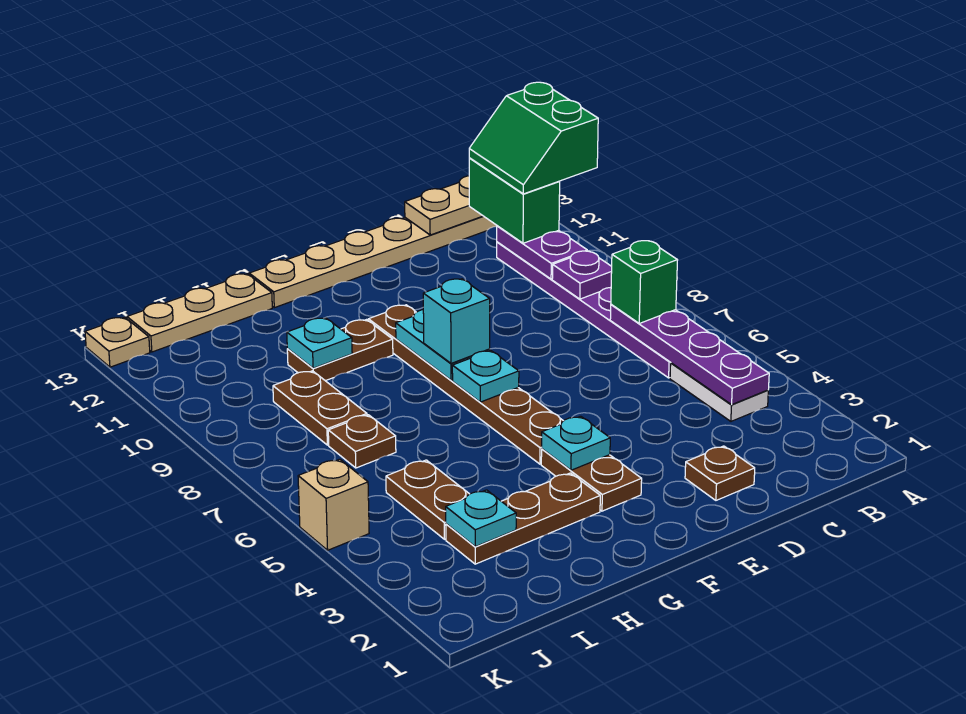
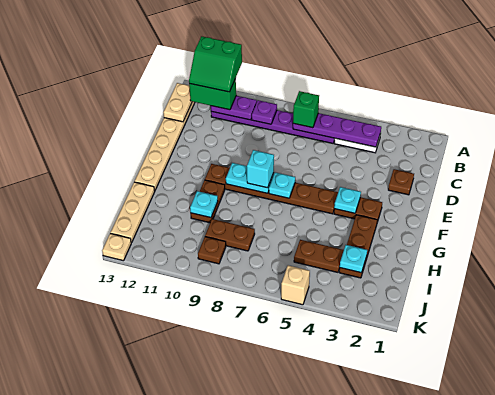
brown 1x1 plate [328,415,396,468] -> brown 1x1 plate moved to [198,237,226,264]

